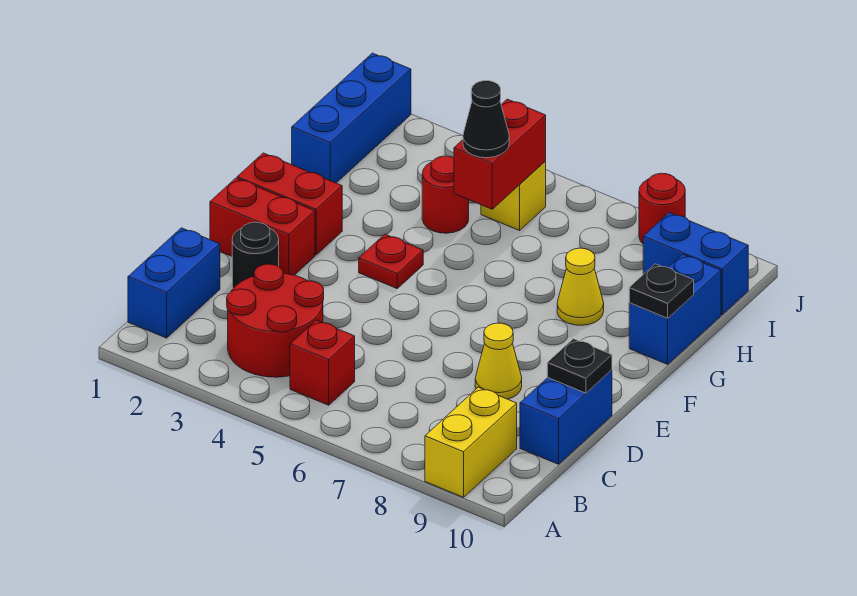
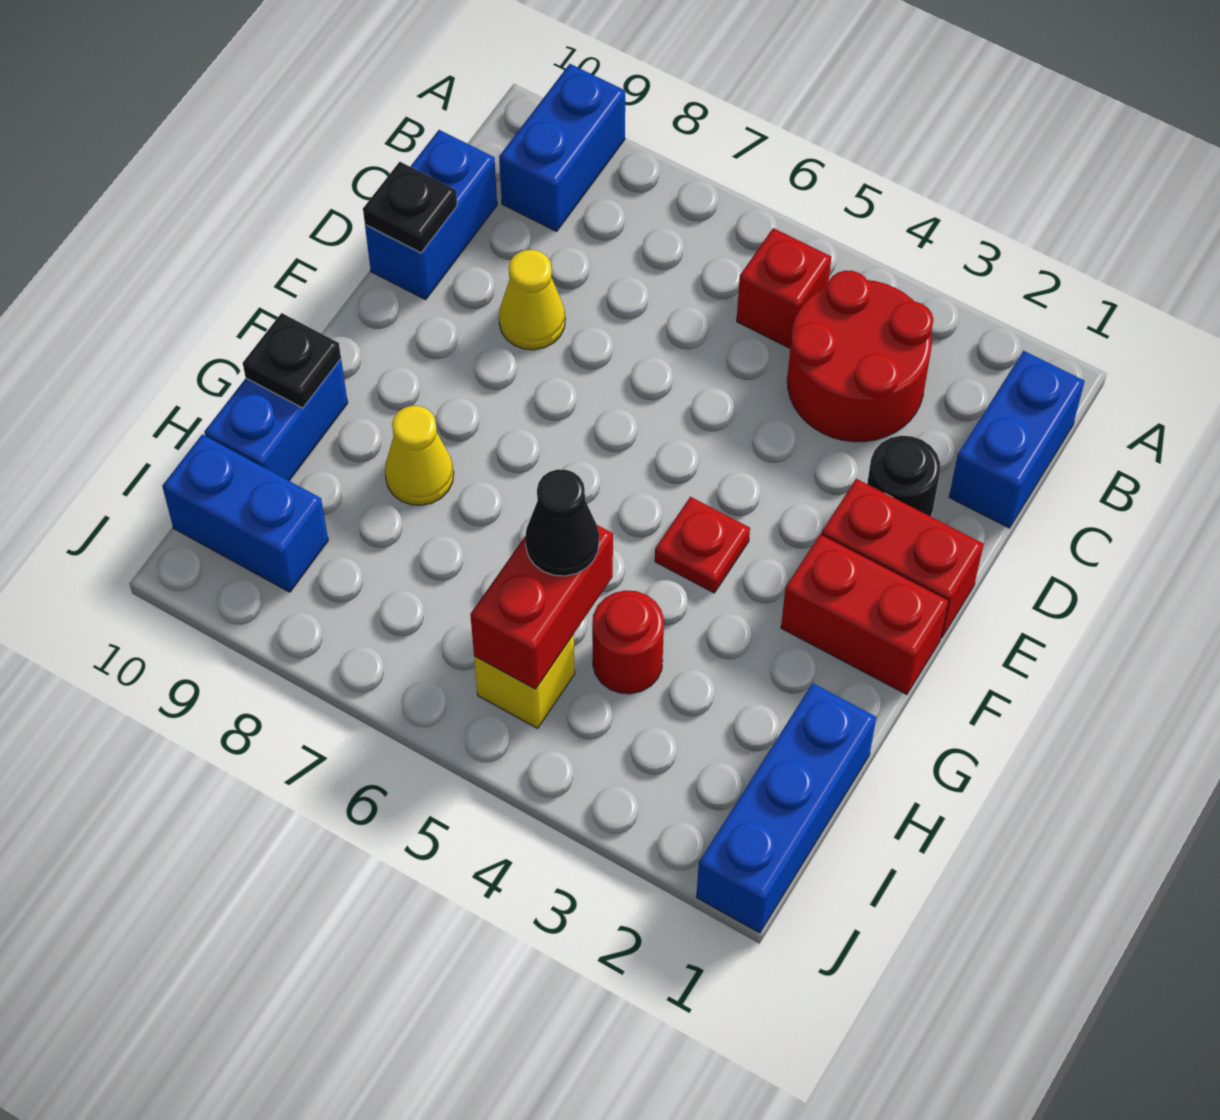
yellow 1x2 brick [425,387,517,497] -> blue 1x2 brick [499,64,625,231]
red 1x1 round brick [639,173,685,244] -> none

